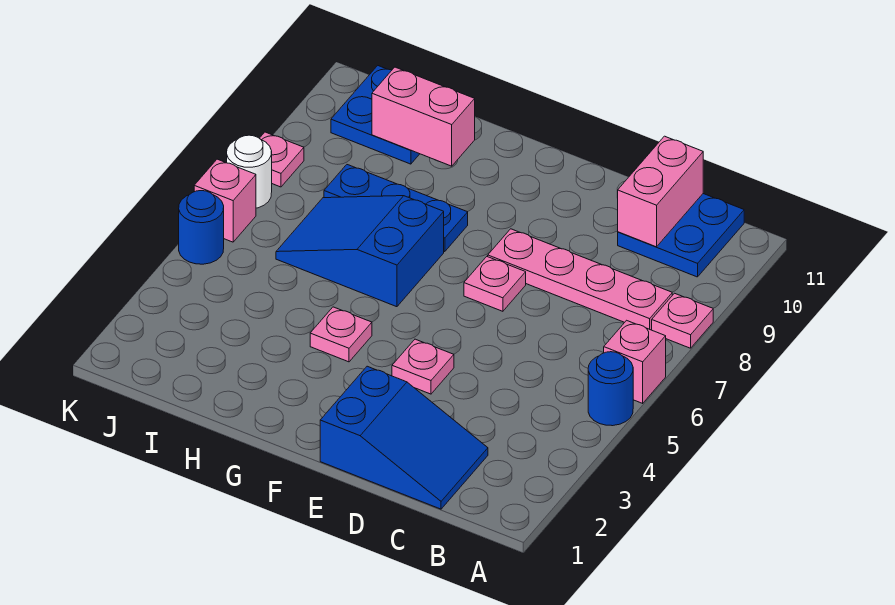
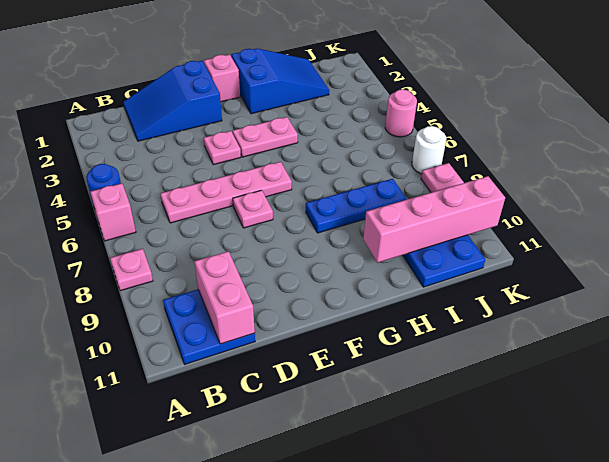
pink 1x4 plate [488,229,672,330] -> pink 1x4 plate moved to [161,162,292,223]
pink 1x1 plate [310,307,372,362] -> pink 1x2 plate [233,117,298,157]
blue 2x3 slope [276,196,444,307] -> blue 2x3 slope moved to [231,49,329,114]
pink 1x2 brick [372,67,475,166] -> pink 1x4 brick [363,176,505,263]
blue 1x1 round brick [179,191,224,264] -> pink 1x1 round brick [385,89,417,137]
pink 1x1 brick [194,159,256,242] -> pink 1x1 brick moved to [204,55,240,102]

